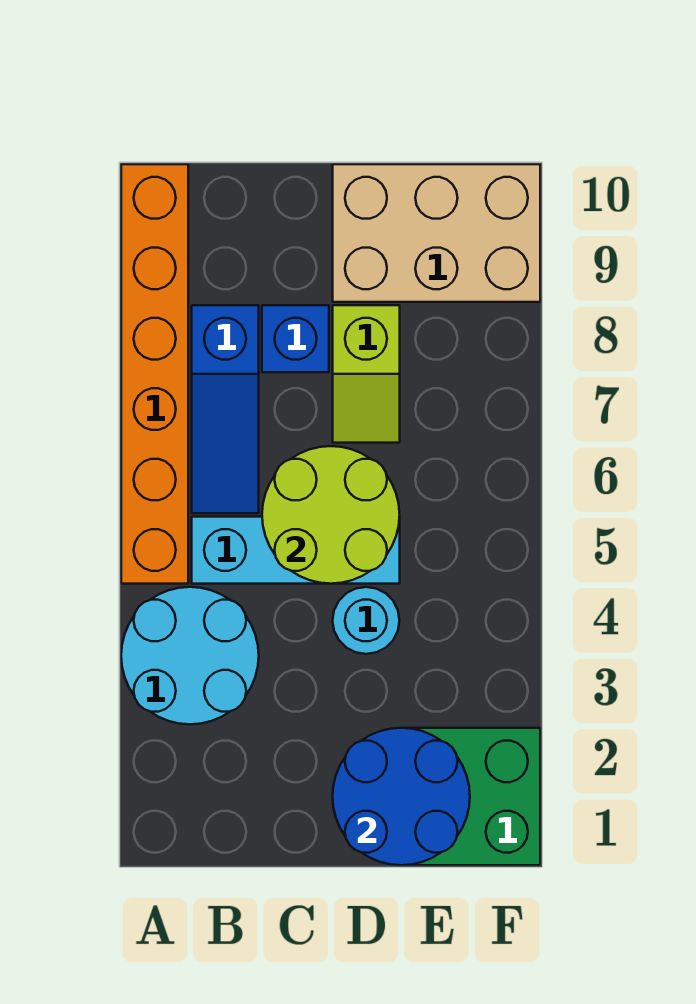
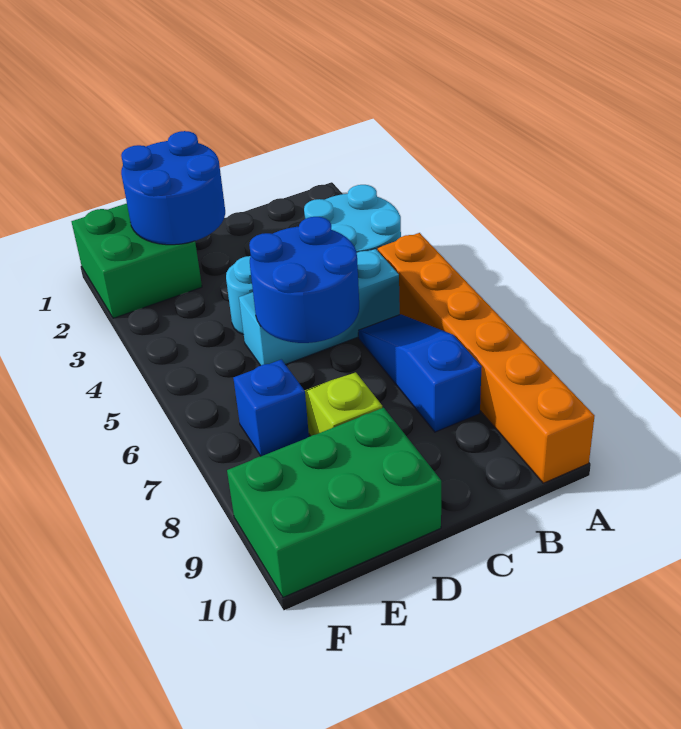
lime 2x2 round brick [262,446,400,584] -> blue 2x2 round brick [249,217,359,343]
blue 1x1 brick [262,305,329,372] -> blue 1x1 brick moved to [233,359,309,456]
tan 2x3 brick [333,164,540,302] -> green 2x3 brick [227,408,441,597]

